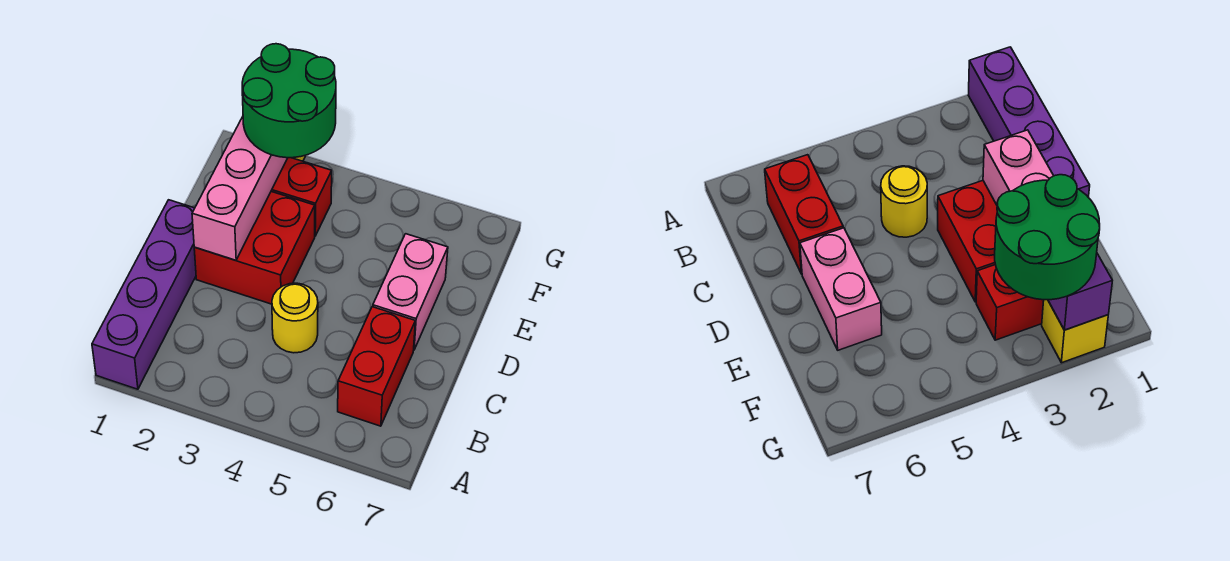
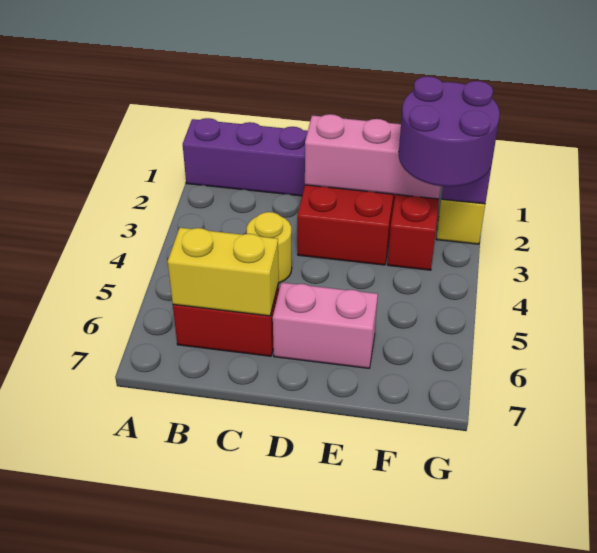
none -> yellow 1x2 brick [168,228,279,316]
green 2x2 round brick [242,44,336,158] -> purple 2x2 round brick [399,76,500,187]

